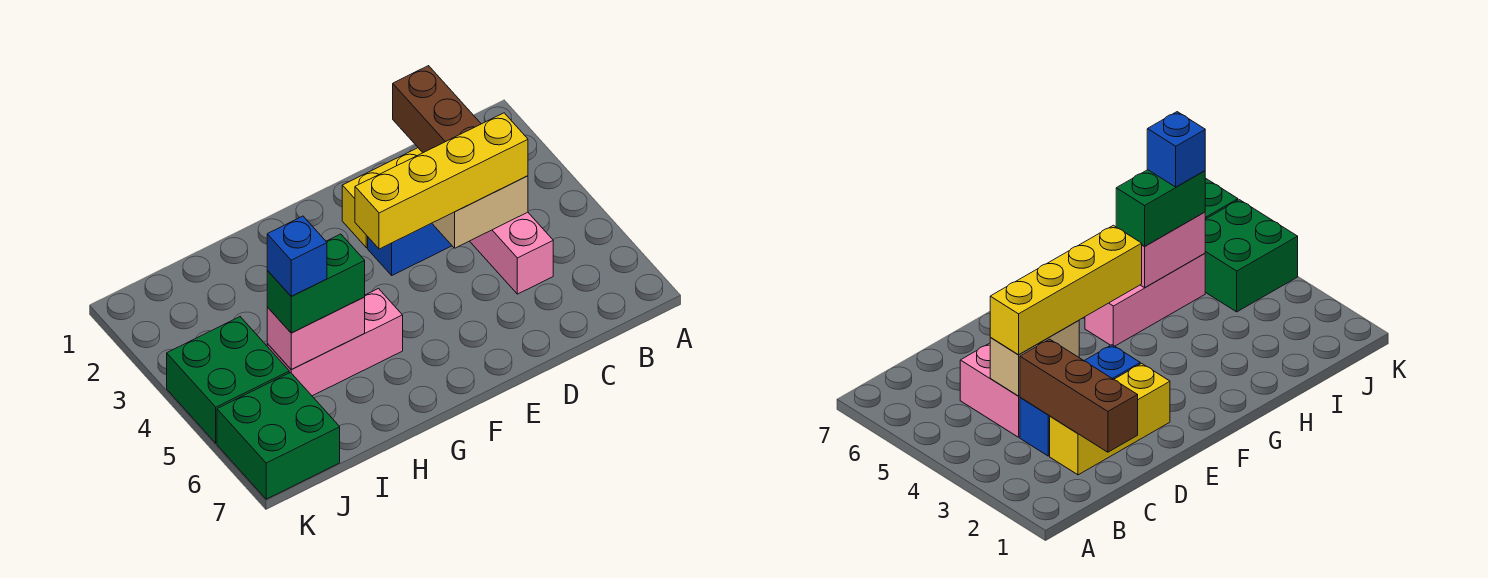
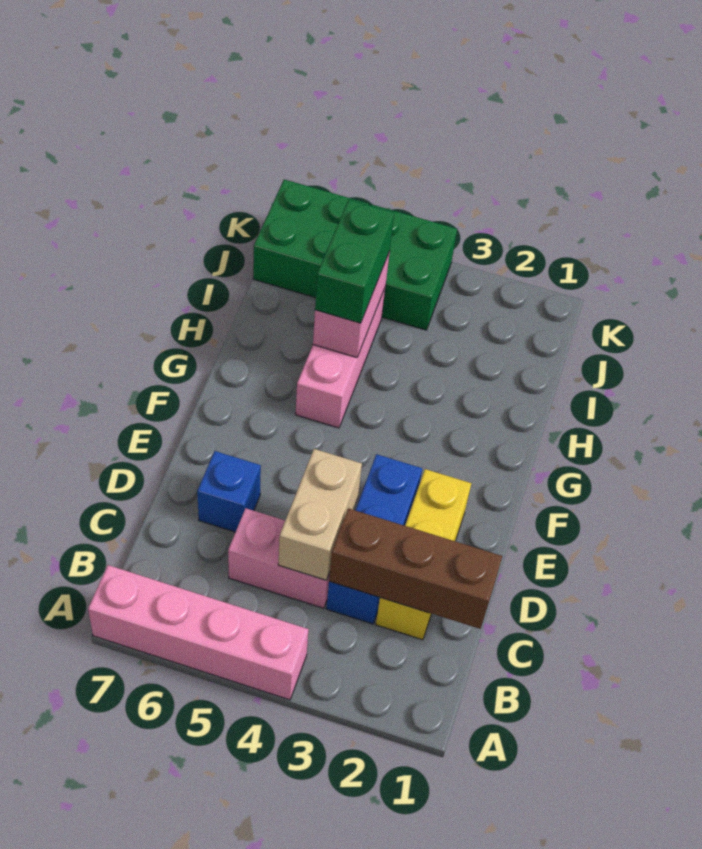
none -> pink 1x4 brick [88,565,309,700]
yellow 1x4 brick [355,113,528,249] -> none
blue 1x1 brick [267,216,327,296] -> blue 1x1 brick moved to [197,451,261,532]

